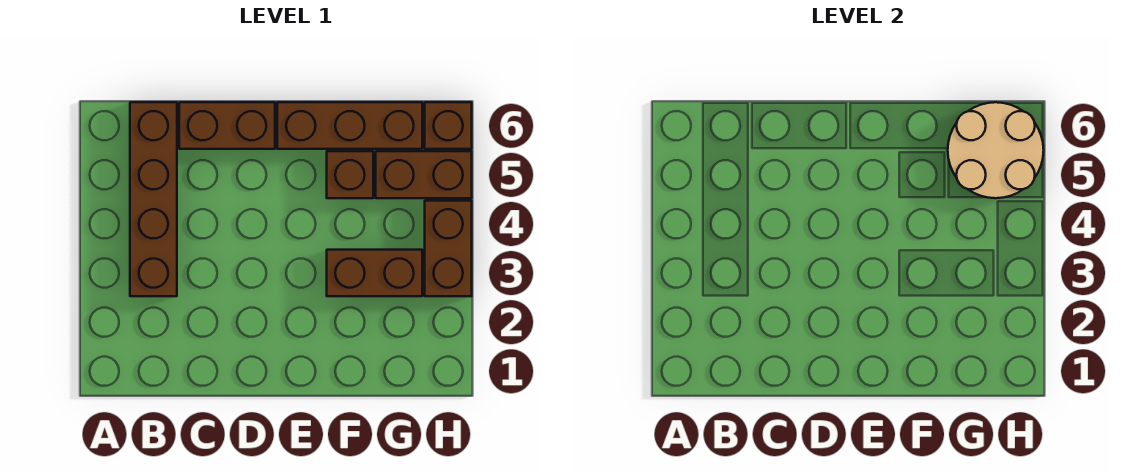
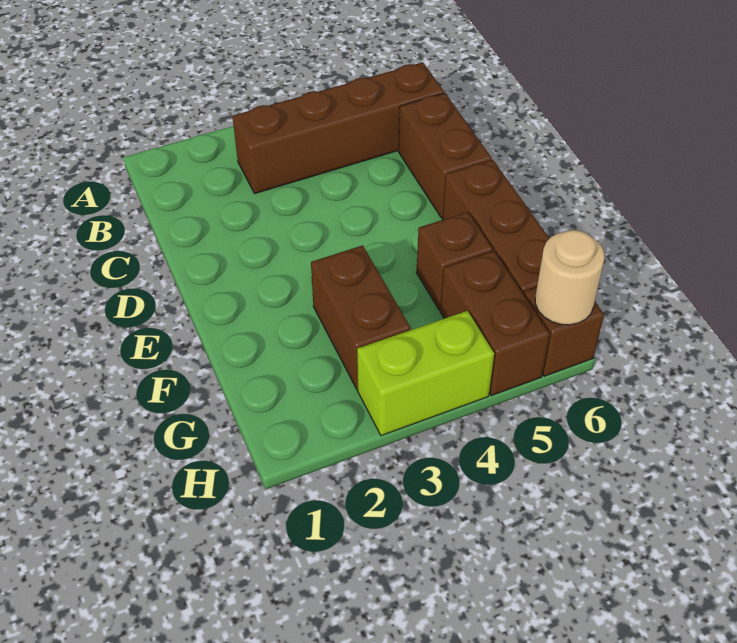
tan 2x2 round brick [948,102,1044,198] -> tan 1x1 round brick [535,230,605,325]
brown 1x2 brick [425,201,472,296] -> lime 1x2 brick [357,311,494,436]

